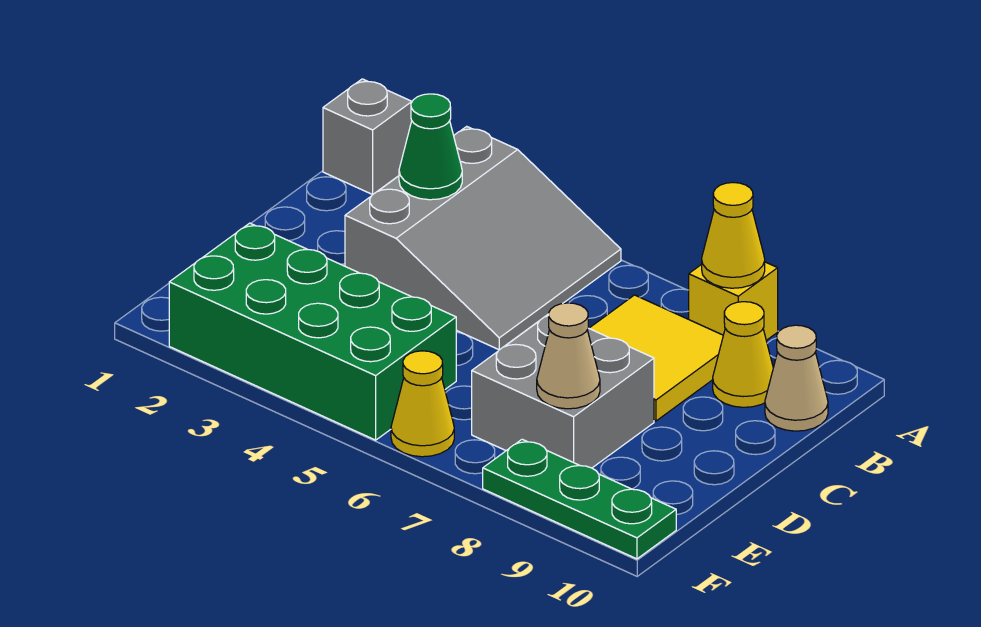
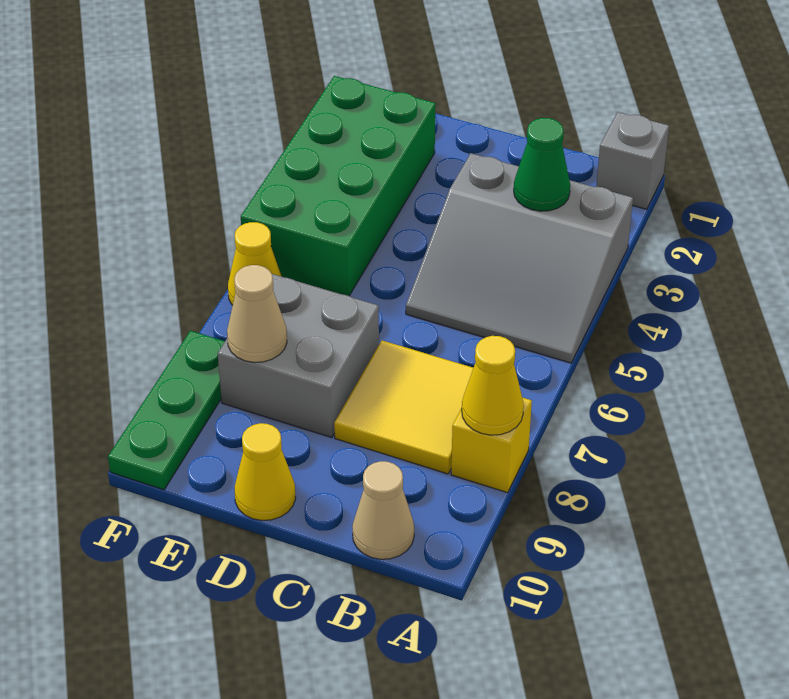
yellow 1x1 cone [713,302,773,407] -> yellow 1x1 cone moved to [234,423,296,521]

